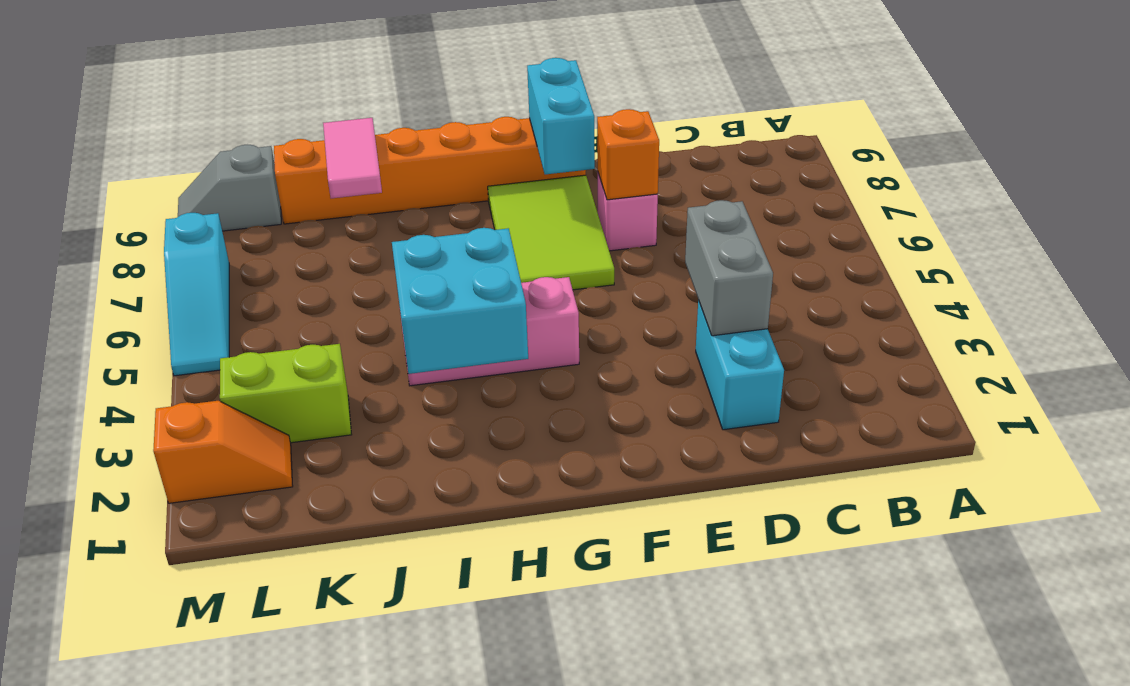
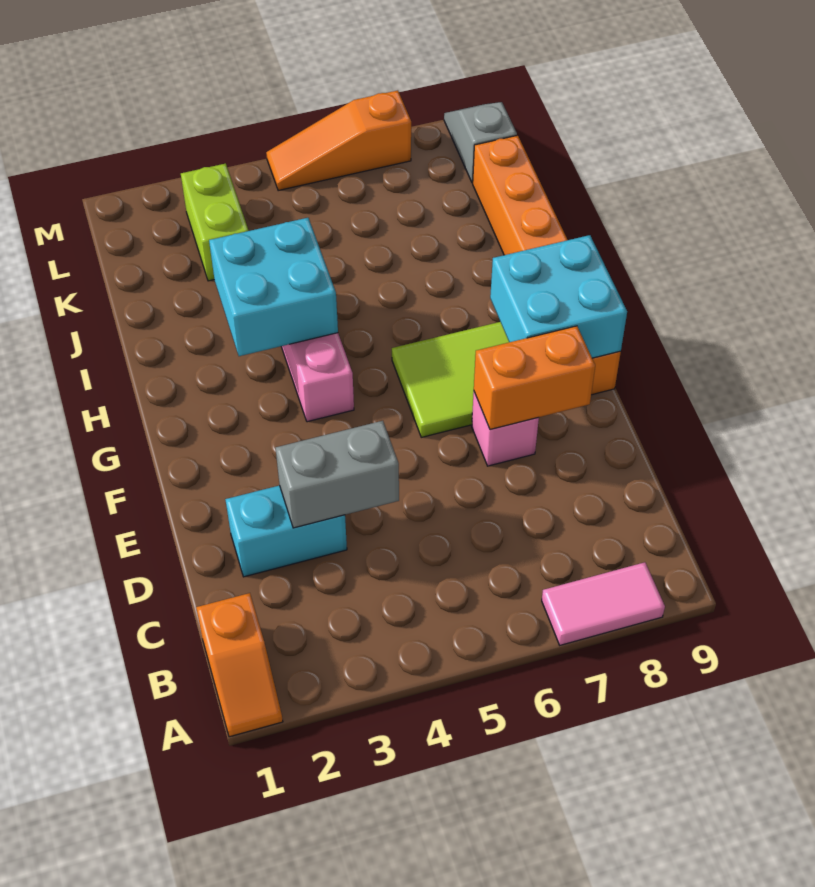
orange 1x1 brick [597,109,659,200] -> orange 1x2 brick [474,326,595,429]
cyan 1x2 brick [527,58,595,174] -> cyan 2x2 brick [490,235,627,358]
pink 1x2 tile [323,118,382,198] -> pink 1x2 tile moved to [542,562,665,645]
orange 1x2 slope [153,401,293,503] -> orange 1x2 slope moved to [196,593,283,737]
cyan 1x3 slope [164,213,229,376] -> orange 1x3 slope [266,90,411,191]

